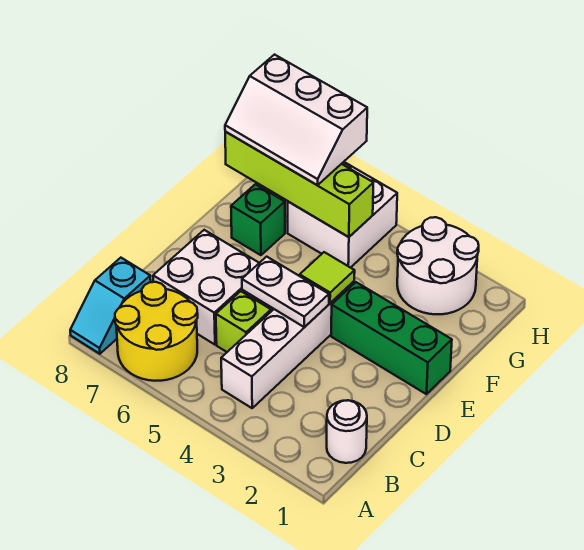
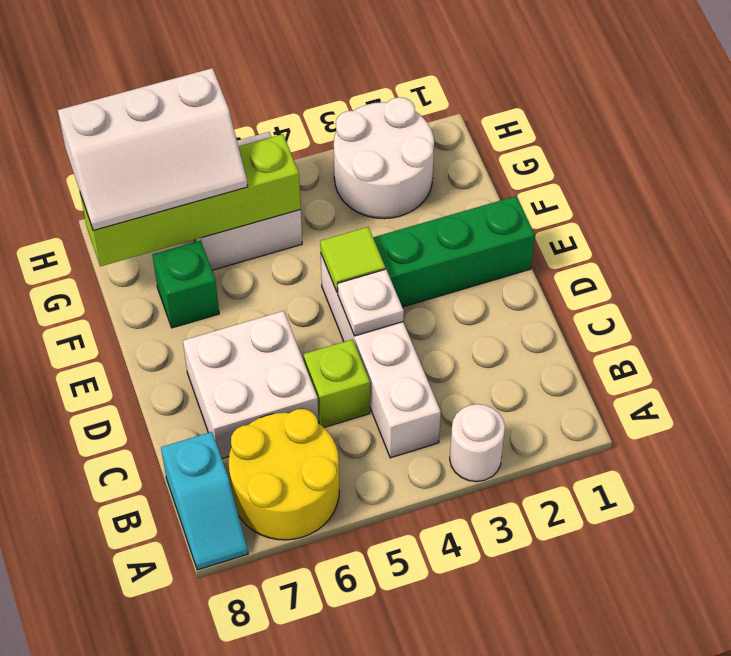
white 1x1 round brick [327,400,367,463] -> white 1x1 round brick moved to [450,404,505,482]
white 1x2 plate [242,257,329,327] -> white 1x1 plate [338,269,404,336]

